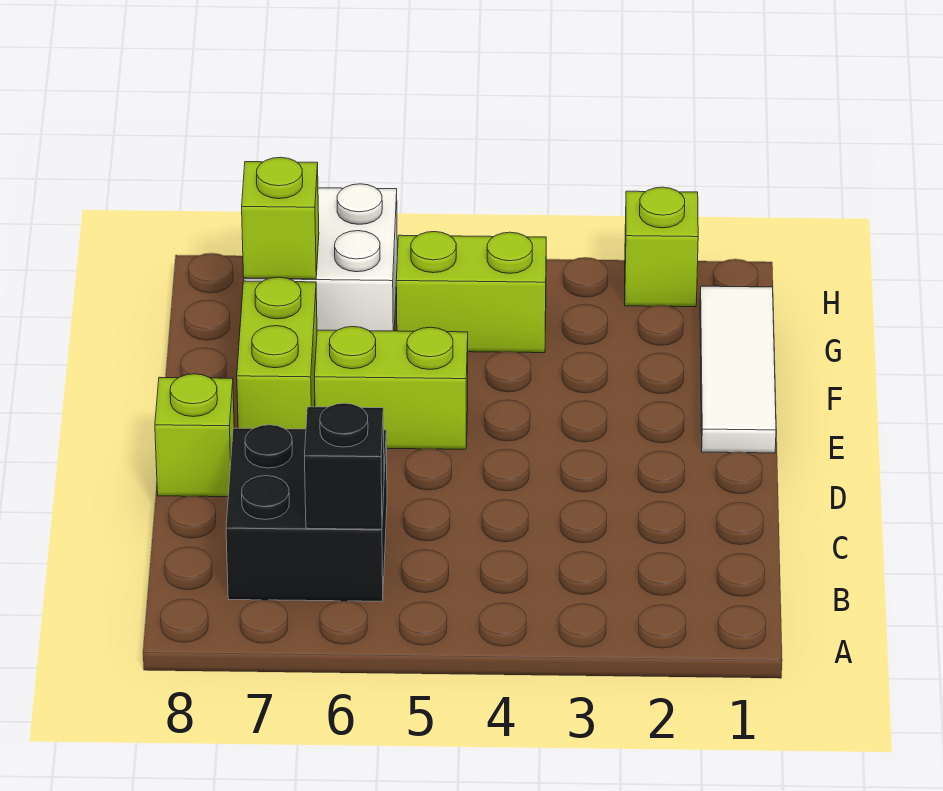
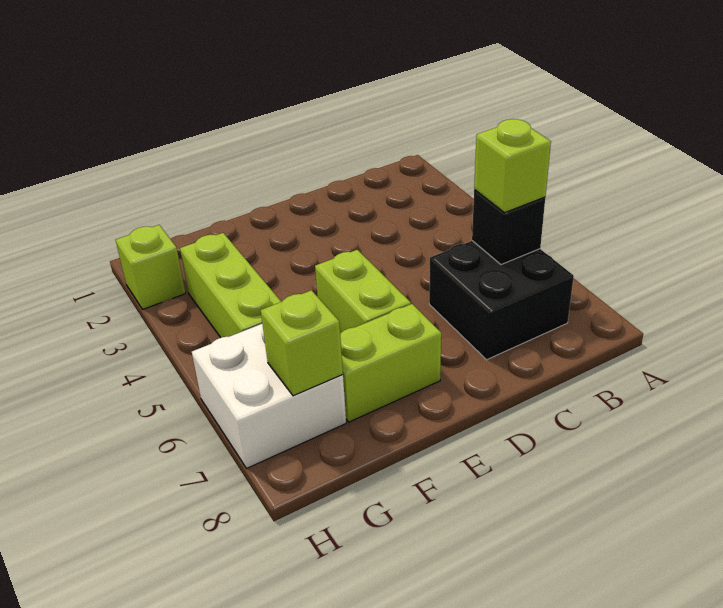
lime 1x1 brick [155,374,234,497] -> lime 1x1 brick moved to [474,119,551,213]
white 1x3 tile [700,286,776,453] -> none
lime 1x2 brick [396,232,546,353] -> lime 1x3 brick [180,233,281,338]

